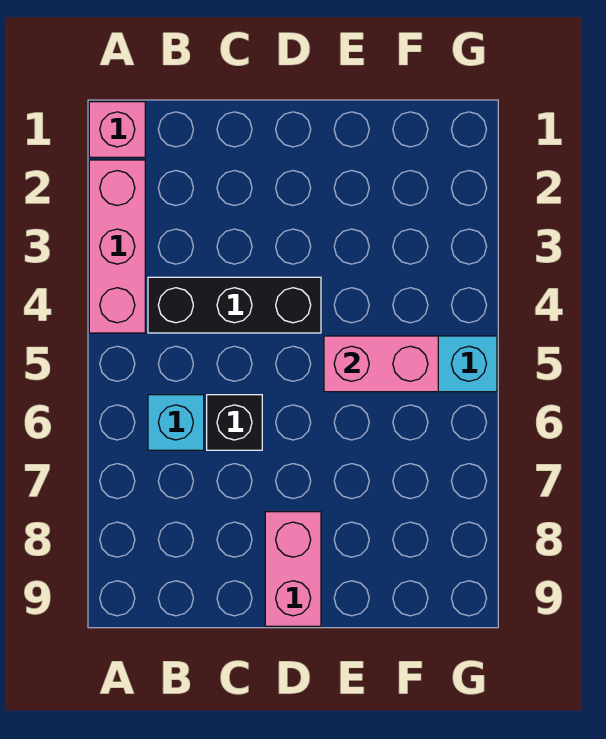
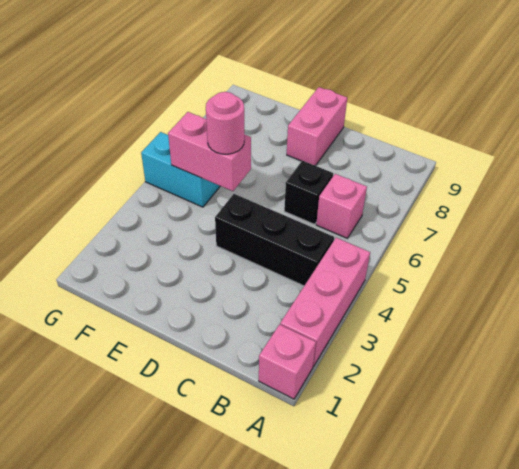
cyan 1x1 brick [148,395,204,450] -> pink 1x1 brick [316,174,367,238]
none -> pink 1x1 round brick [206,92,244,154]

